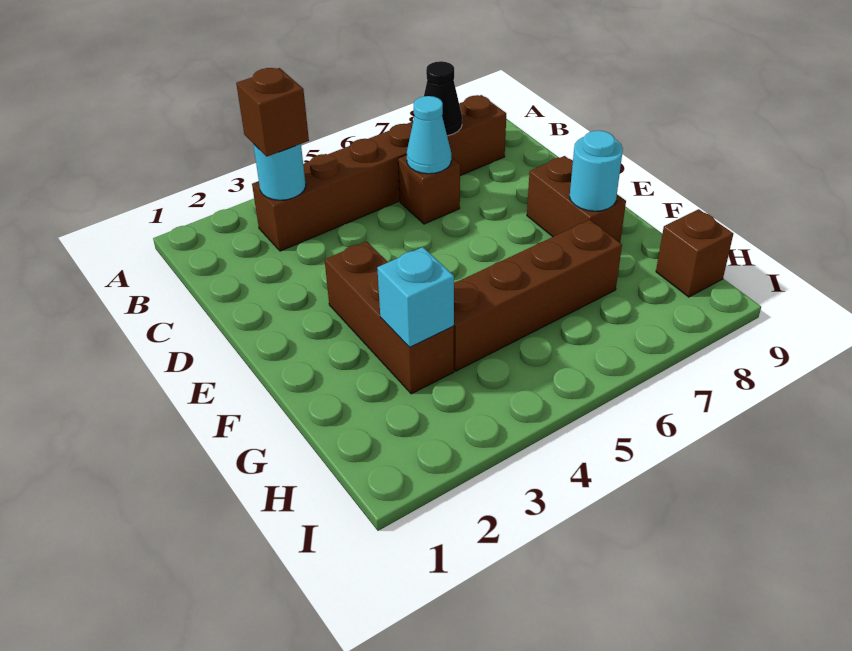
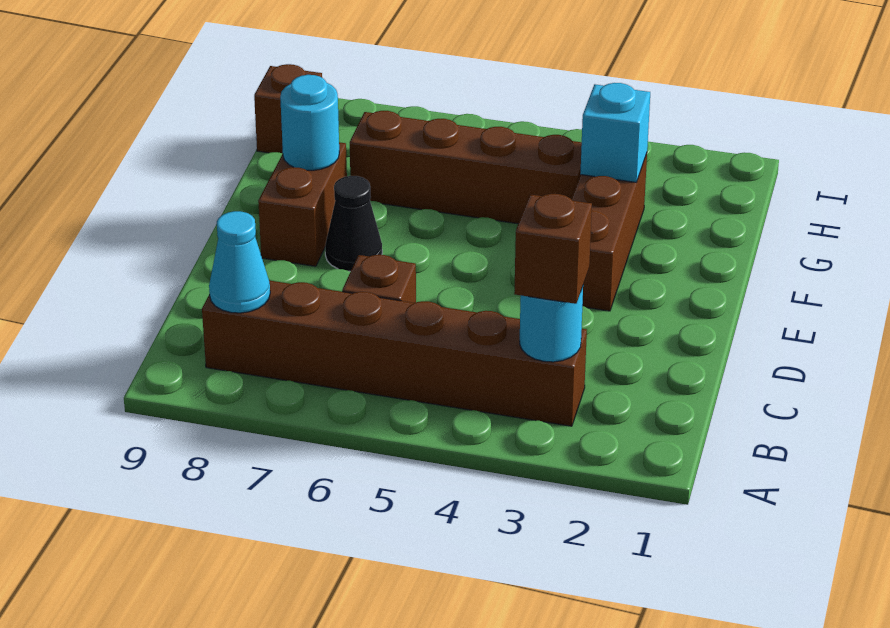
black 1x1 cone [424,61,462,136] -> black 1x1 cone moved to [325,176,382,271]
cyan 1x1 cone [407,96,451,174] -> cyan 1x1 cone moved to [209,211,270,313]

